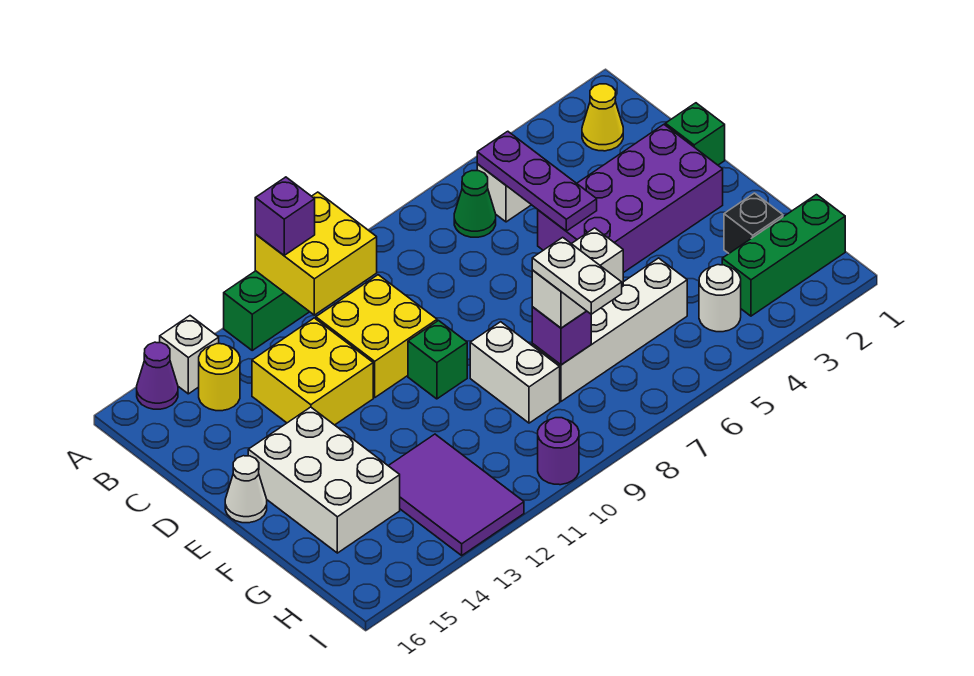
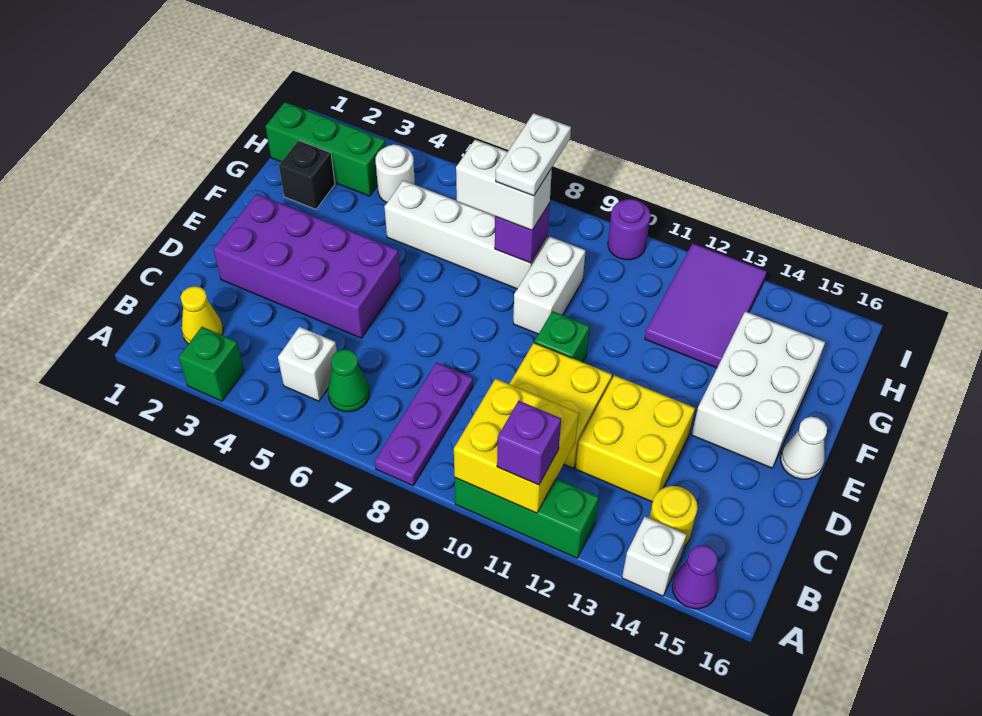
purple 1x3 plate [477,131,597,231] -> purple 1x3 plate moved to [375,363,473,486]
green 1x1 brick [665,103,725,165] -> green 1x1 brick moved to [179,327,244,401]

